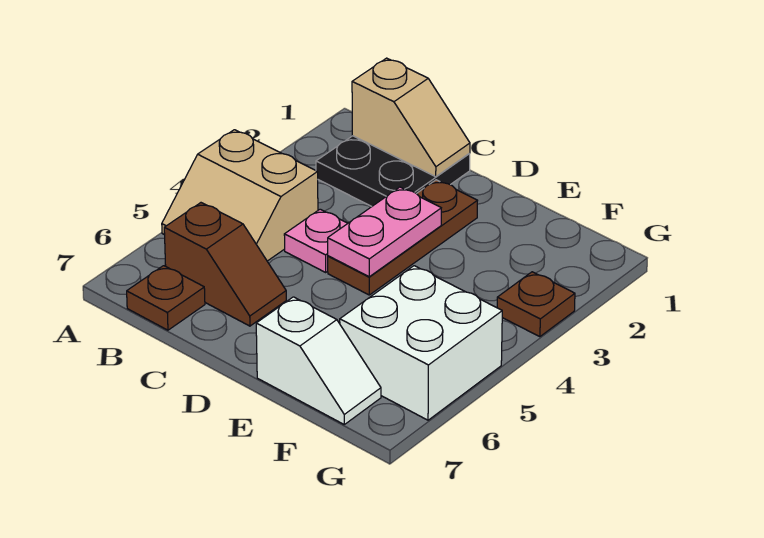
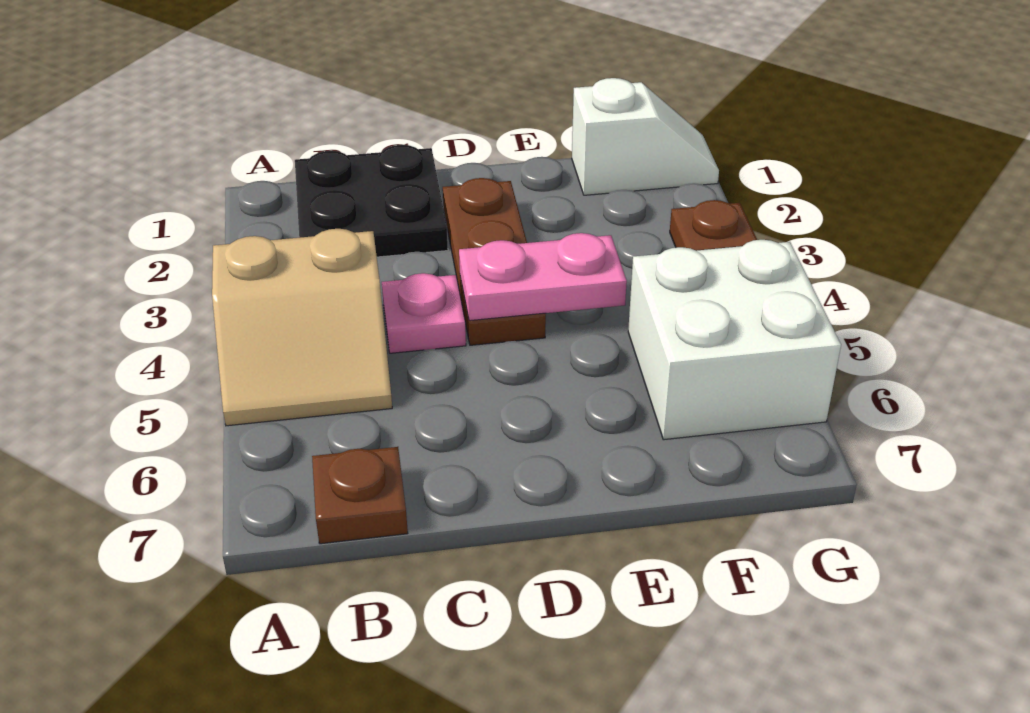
tan 1x2 slope [352,58,470,177] -> none
brown 1x2 slope [164,203,286,326] -> none
pink 1x2 plate [328,187,441,277] -> pink 1x2 plate turned to [459,233,627,321]
white 1x2 slope [256,297,381,424] -> white 1x2 slope moved to [572,78,719,195]

